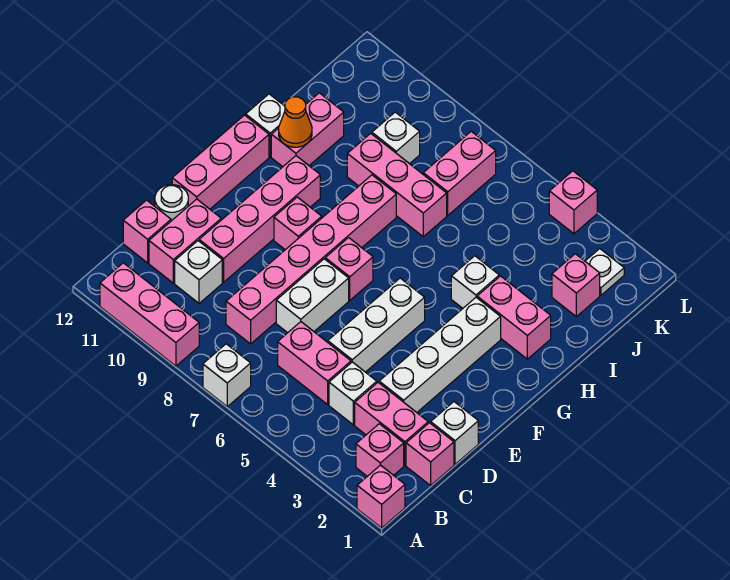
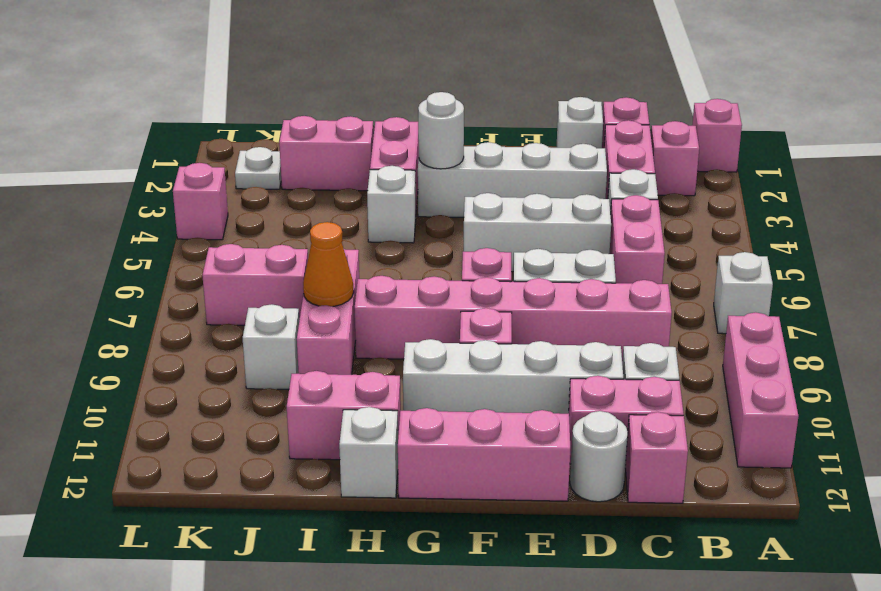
pink 1x4 brick [199,156,320,282] -> white 1x4 brick [403,339,623,414]
none -> white 1x1 round brick [418,92,464,169]
orange 1x1 cone [279,97,312,147] -> orange 1x1 cone moved to [303,222,354,307]
pink 1x1 brick [552,254,600,317] -> pink 1x2 brick [279,116,373,191]

